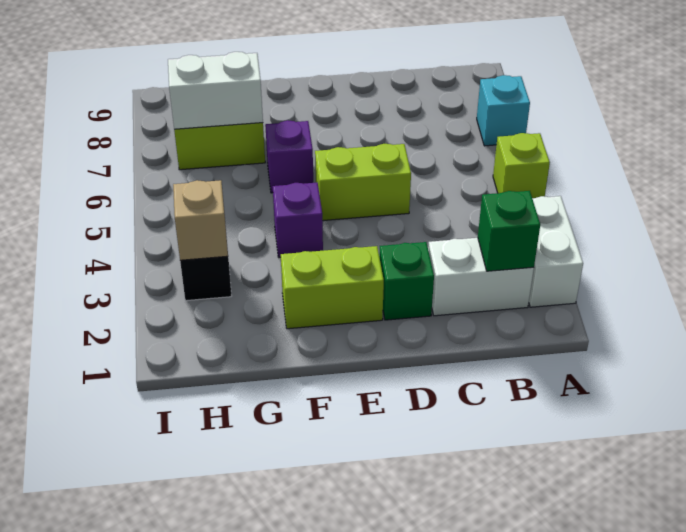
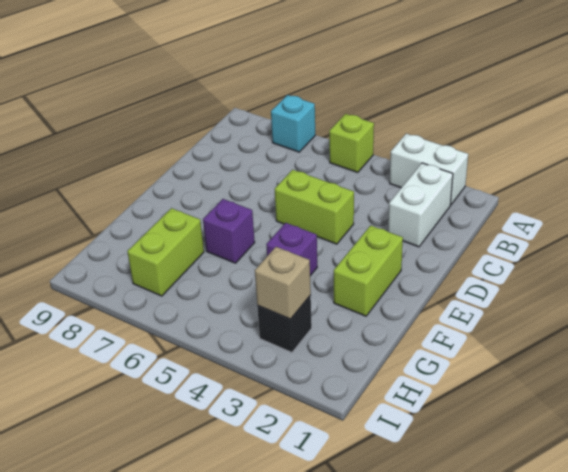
green 1x1 brick [478,191,540,271] -> none
green 1x1 brick [379,242,434,320] -> none
lime 1x2 brick [315,144,411,221] -> lime 1x2 brick turned to [275,170,354,244]
white 1x2 brick [168,52,263,129] -> none

